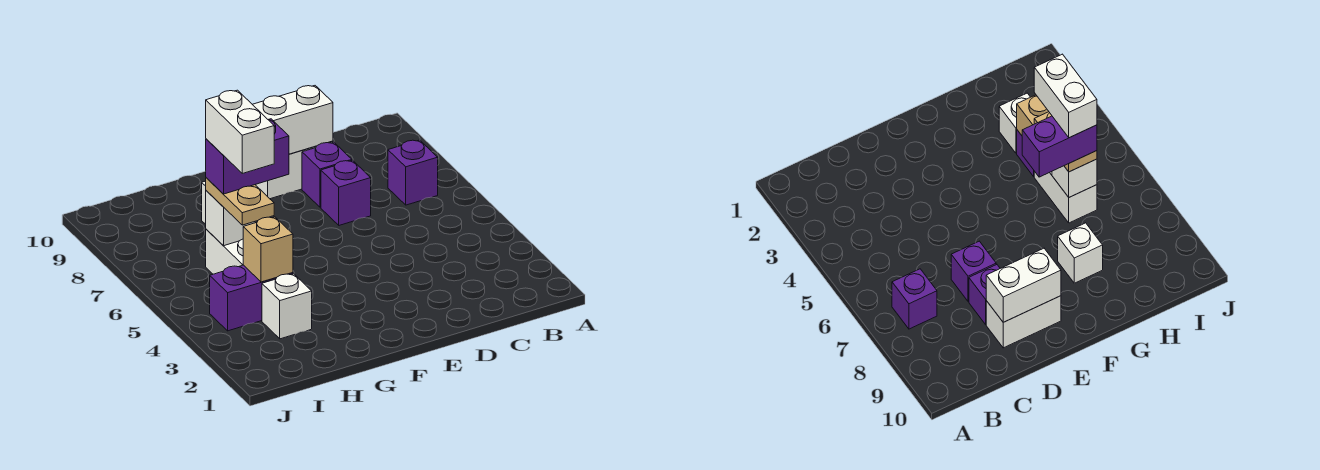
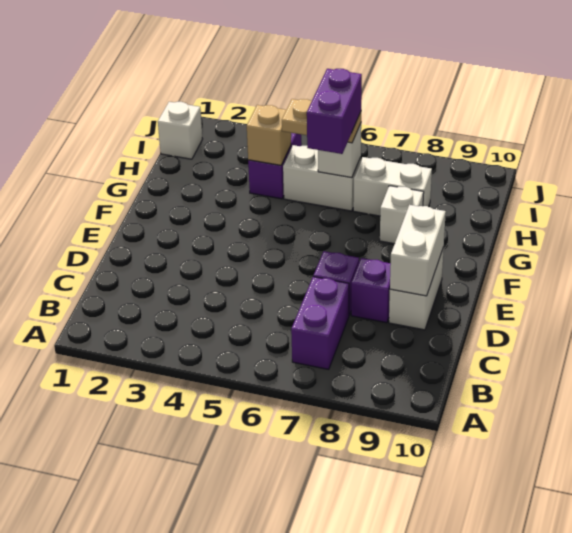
purple 1x1 brick [388,140,438,205] -> purple 1x2 brick [291,277,349,369]
white 1x1 brick [262,274,312,339] -> white 1x1 brick moved to [158,102,202,159]
white 1x2 brick [206,90,274,173] -> white 1x2 brick moved to [353,157,432,216]

